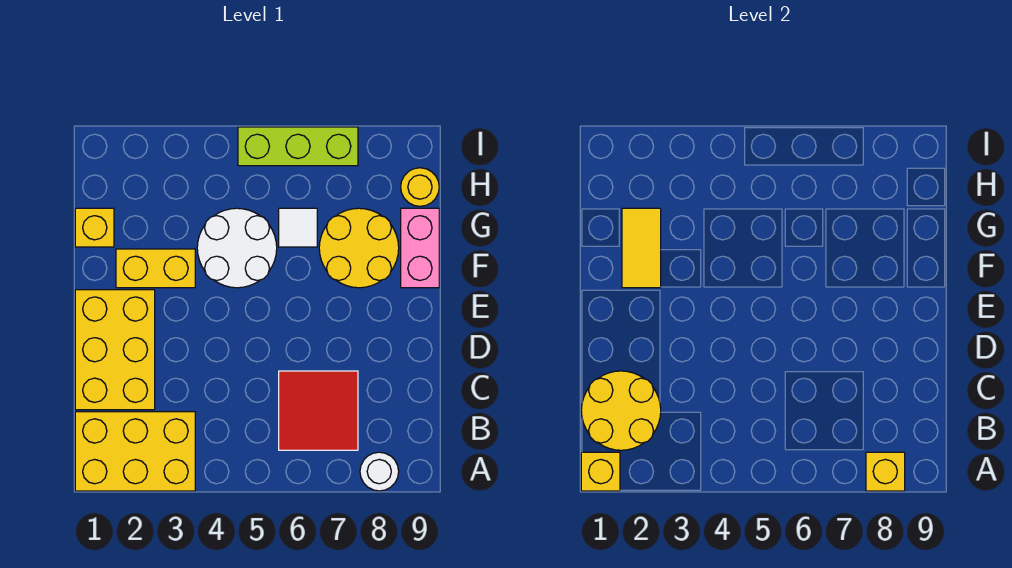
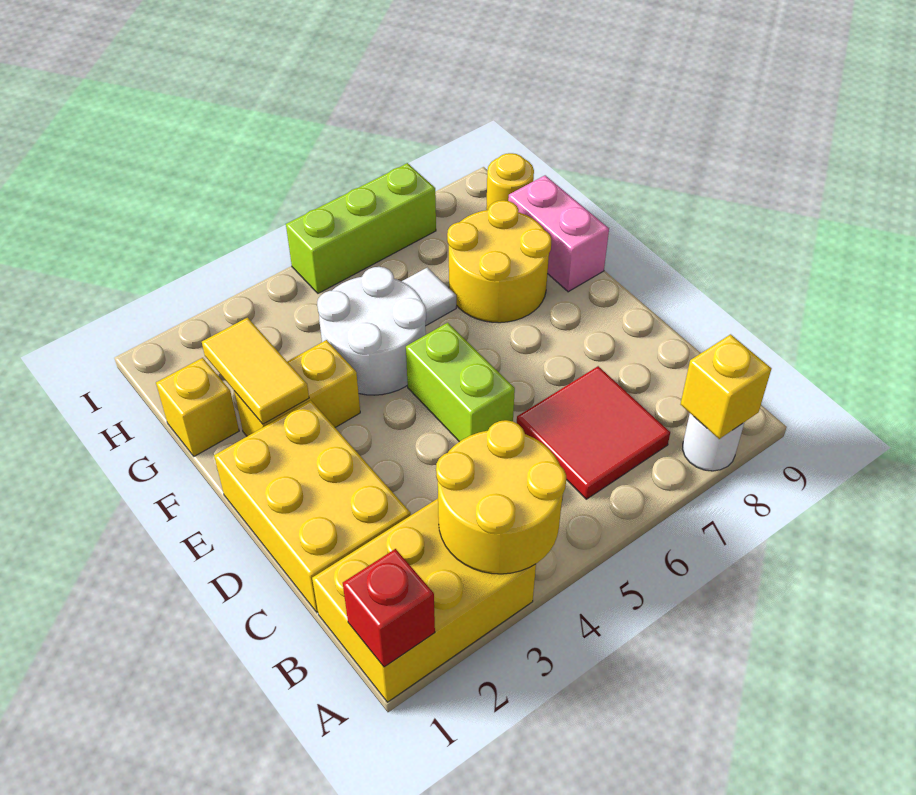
yellow 1x1 brick [581,452,620,491] -> red 1x1 brick [343,549,435,667]
yellow 2x2 round brick [581,371,661,450] -> yellow 2x2 round brick moved to [436,420,566,574]
none -> lime 1x2 brick [406,323,515,442]

